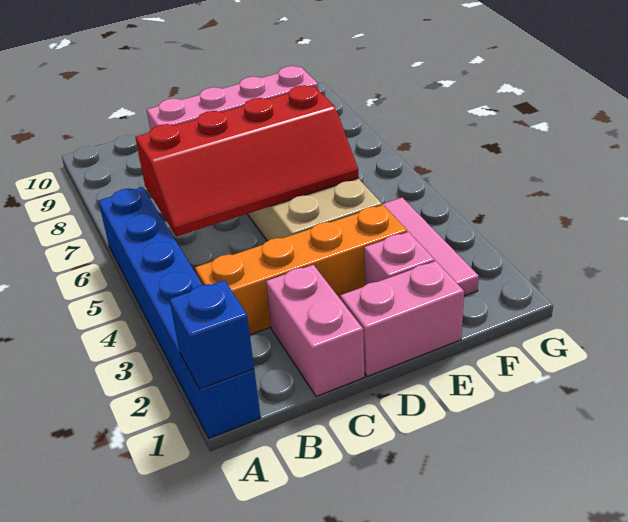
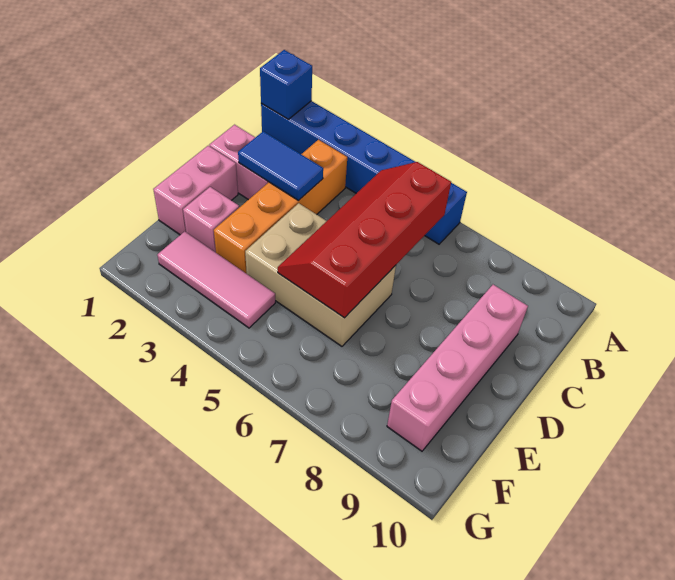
none -> blue 1x2 tile [238,131,323,201]

